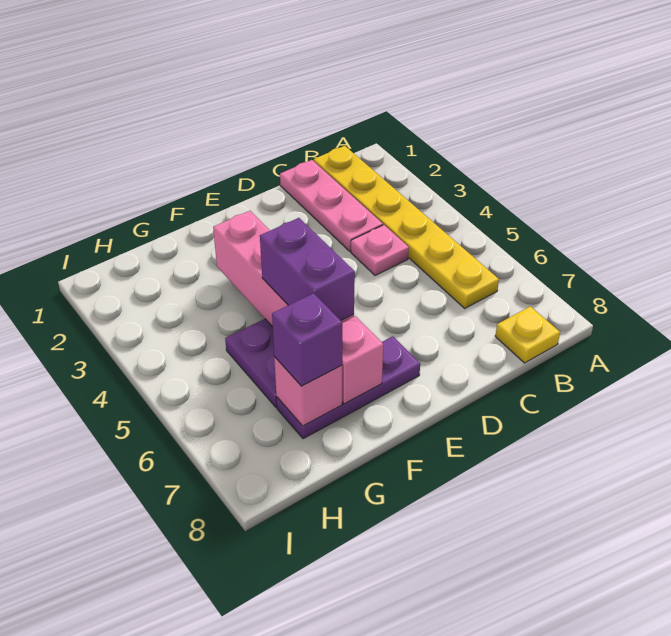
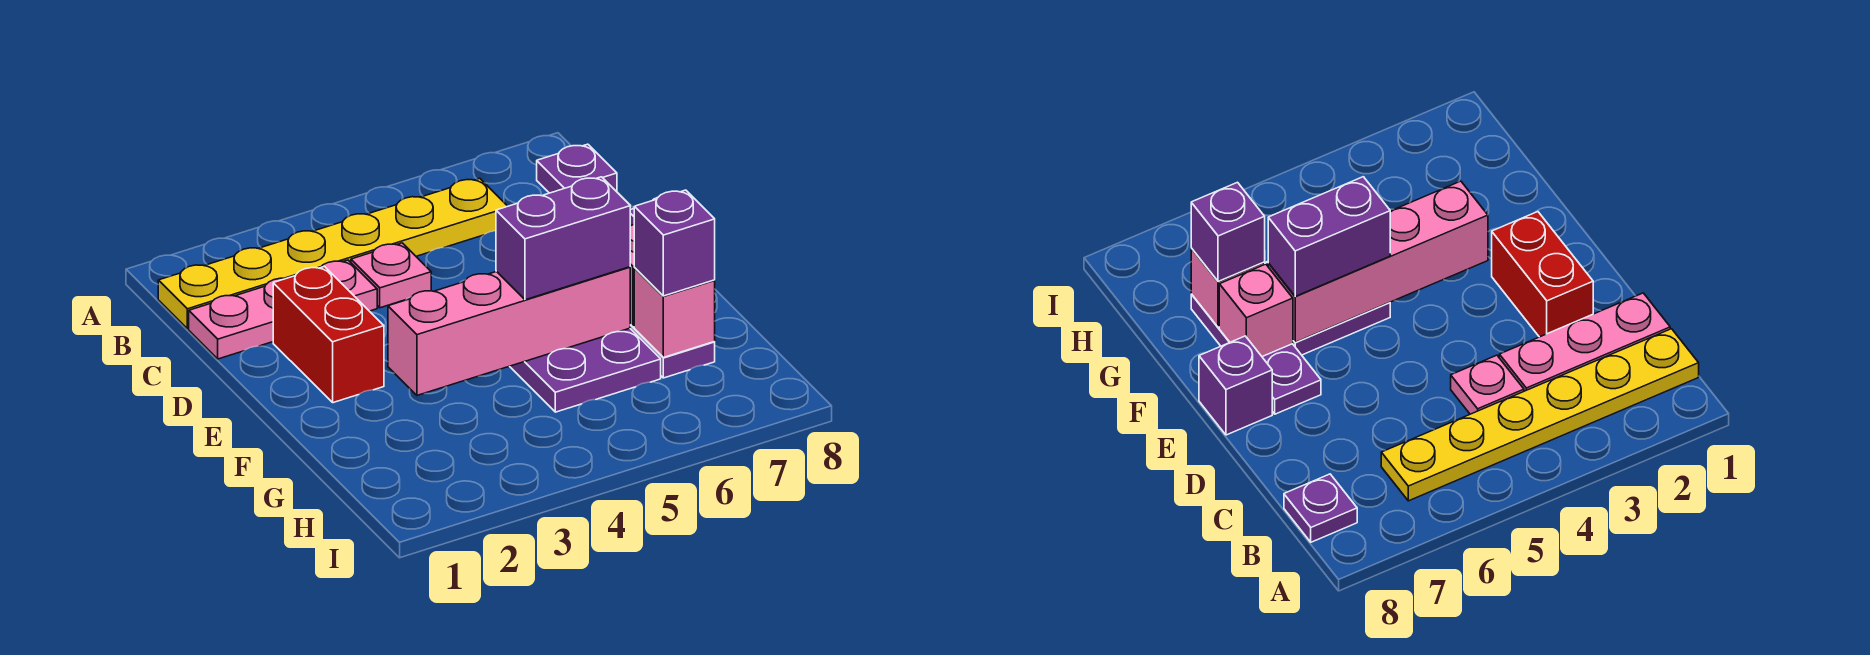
yellow 1x1 plate [495,306,560,363] -> purple 1x1 plate [537,144,617,193]
none -> red 1x2 brick [273,267,384,403]
none -> purple 1x1 brick [1199,336,1272,435]

